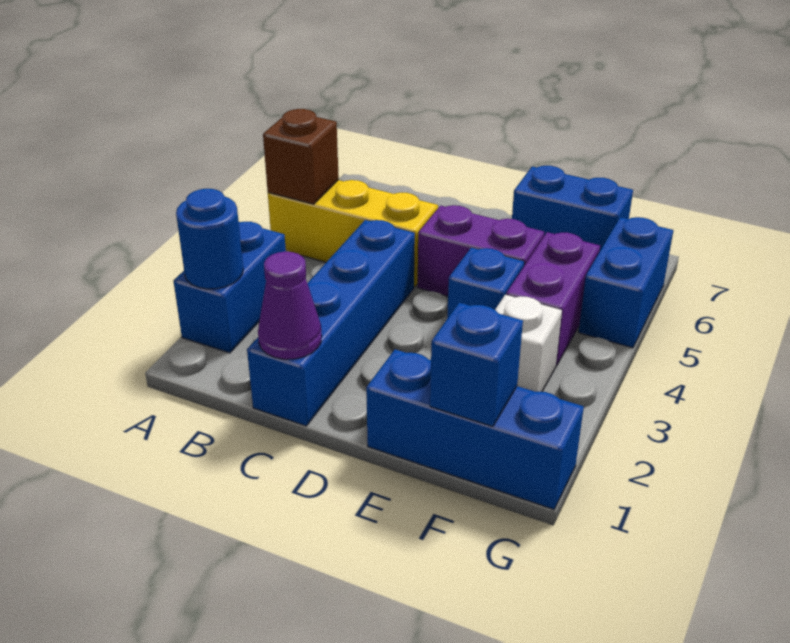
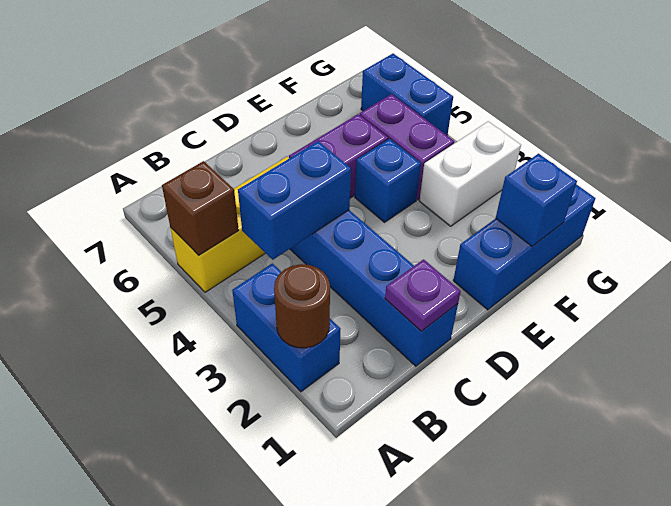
blue 1x1 round brick [176,189,243,289] -> brown 1x1 round brick [274,264,330,348]
purple 1x1 cone [258,252,322,359] -> purple 1x1 plate [385,259,461,331]
blue 1x2 brick [512,166,633,250] -> blue 1x2 brick moved to [238,141,351,260]
white 1x1 brick [495,295,562,392] -> white 1x2 brick [419,121,521,226]

